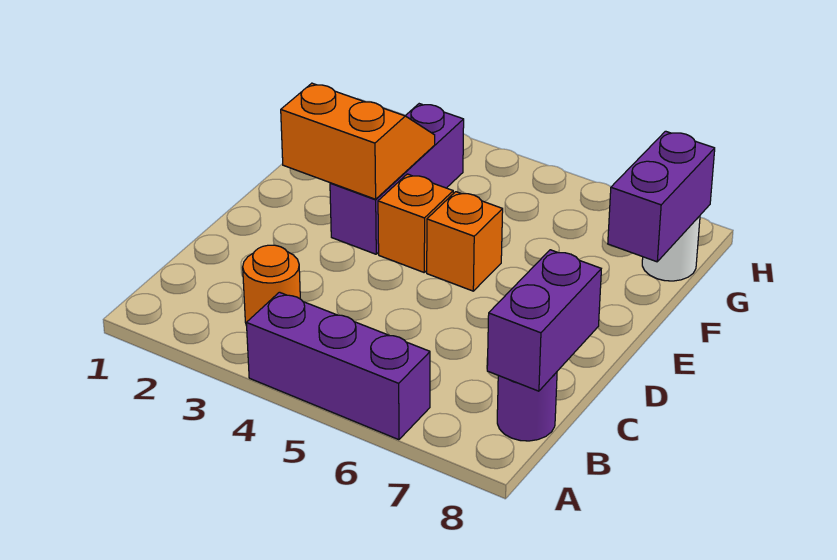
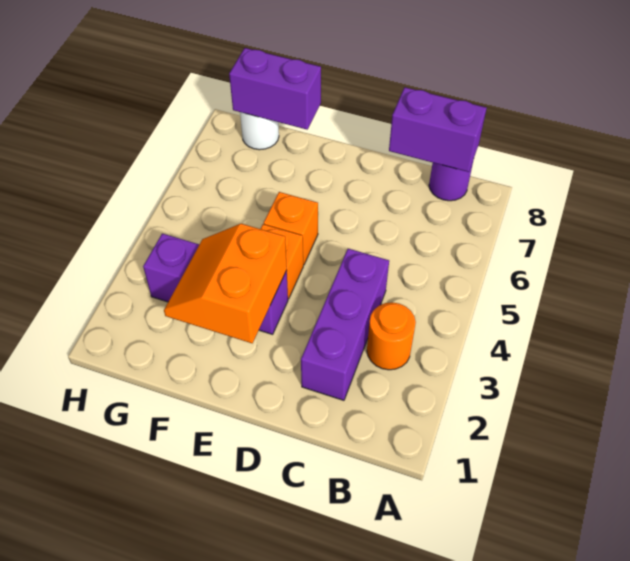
purple 1x3 brick [246,292,430,440] -> purple 1x3 brick moved to [301,249,389,400]

